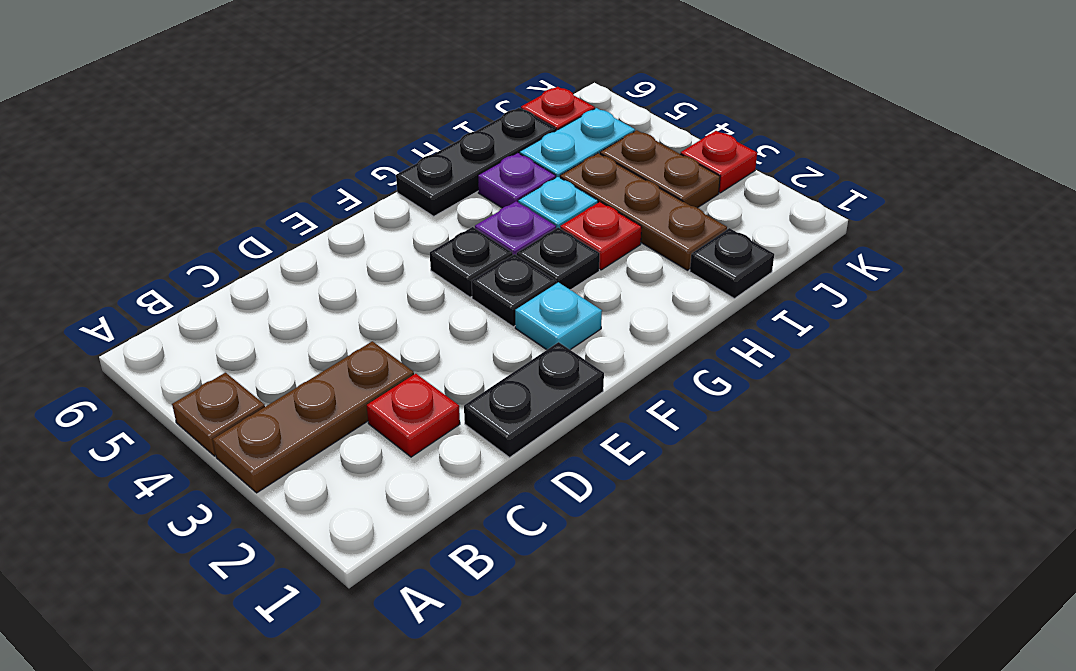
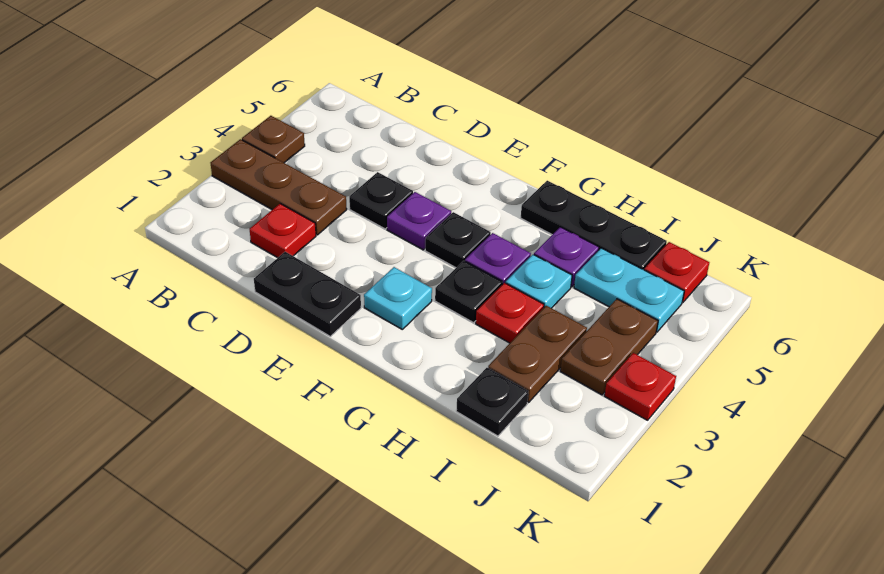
none -> purple 1x1 plate [387,192,451,250]
black 1x1 plate [472,254,556,327] -> black 1x1 plate moved to [349,172,413,229]
brown 1x3 plate [560,153,727,270] -> brown 1x2 plate [488,306,587,402]

